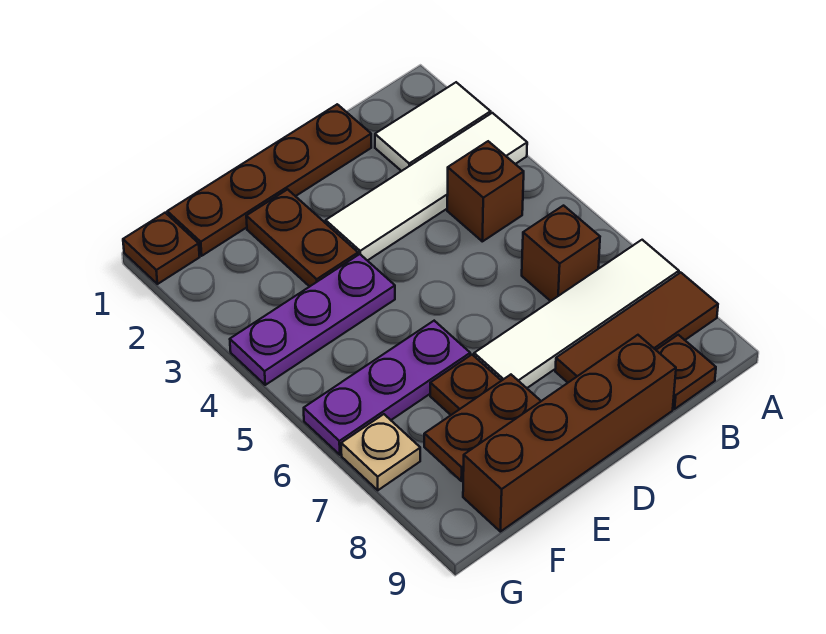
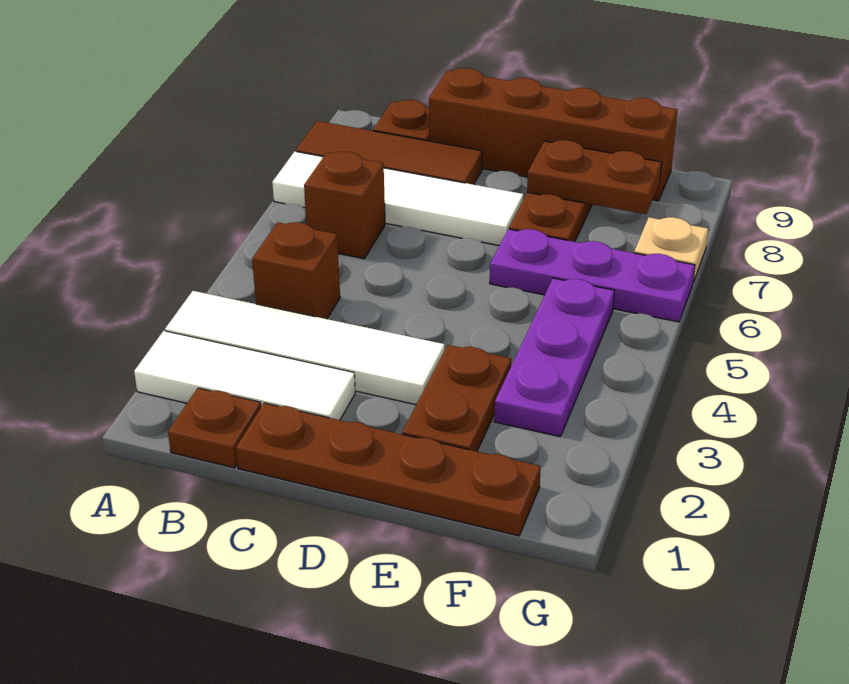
white 1x2 tile [375,82,491,171] -> white 1x3 tile [134,331,355,420]
purple 1x3 plate [230,254,395,385] -> purple 1x3 plate turned to [494,278,615,437]
brown 1x1 plate [123,213,200,284] -> brown 1x1 plate moved to [168,388,261,468]

